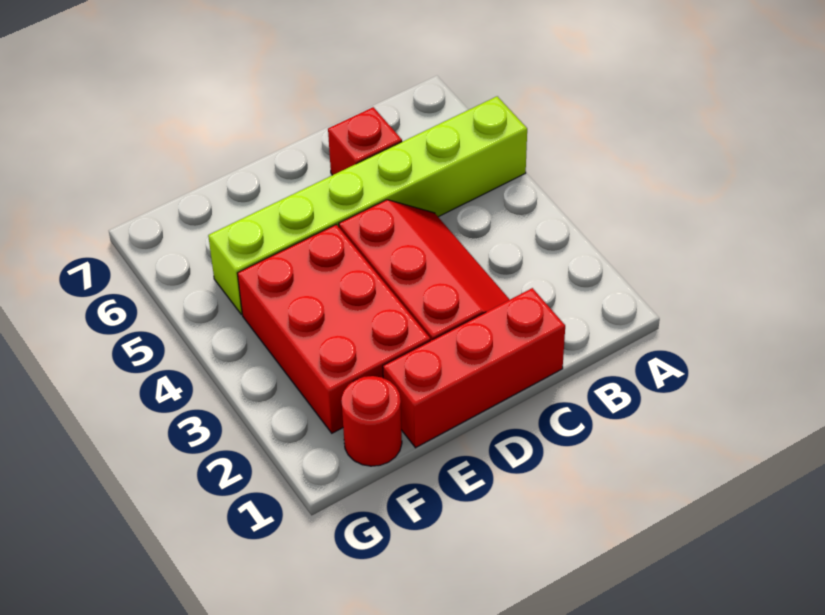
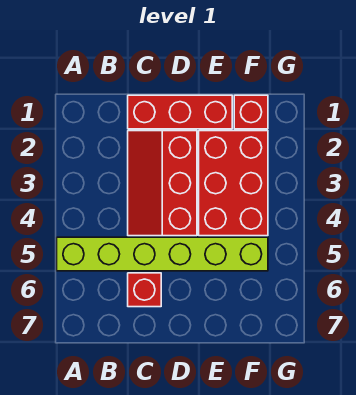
red 1x1 round brick [341,376,402,466] -> red 1x1 brick [234,95,268,129]

